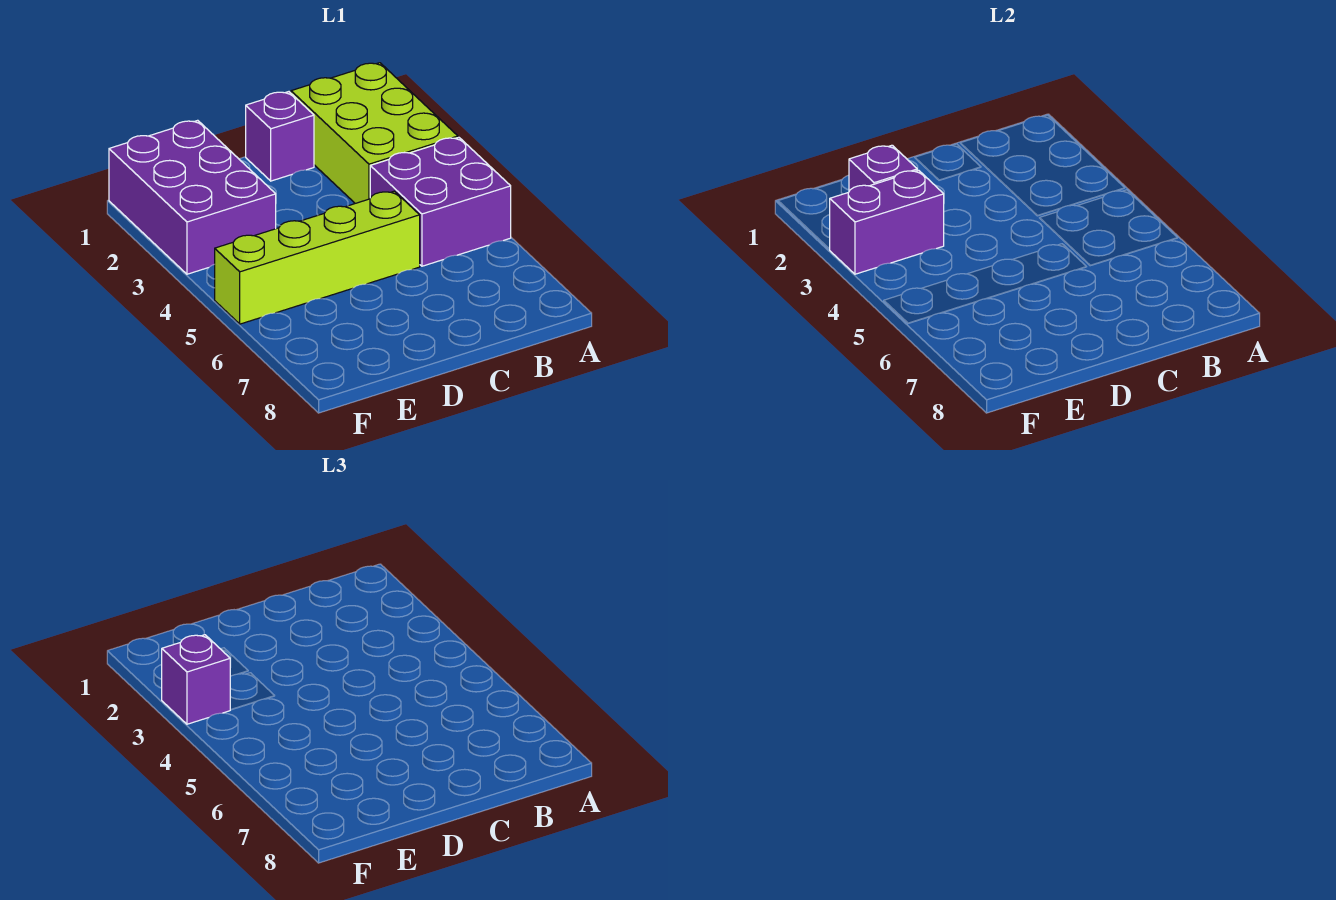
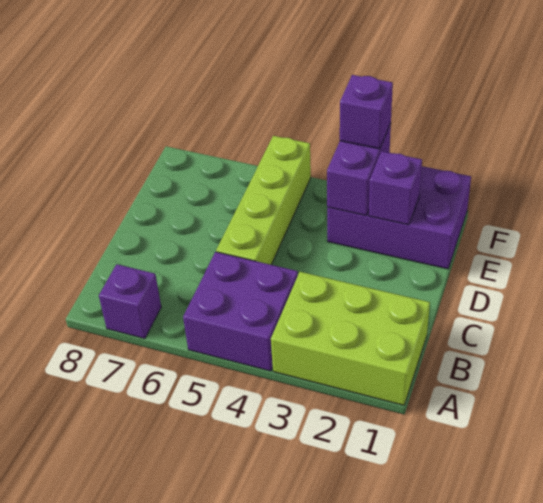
purple 1x1 brick [246,92,314,181] -> purple 1x1 brick moved to [99,264,161,339]

